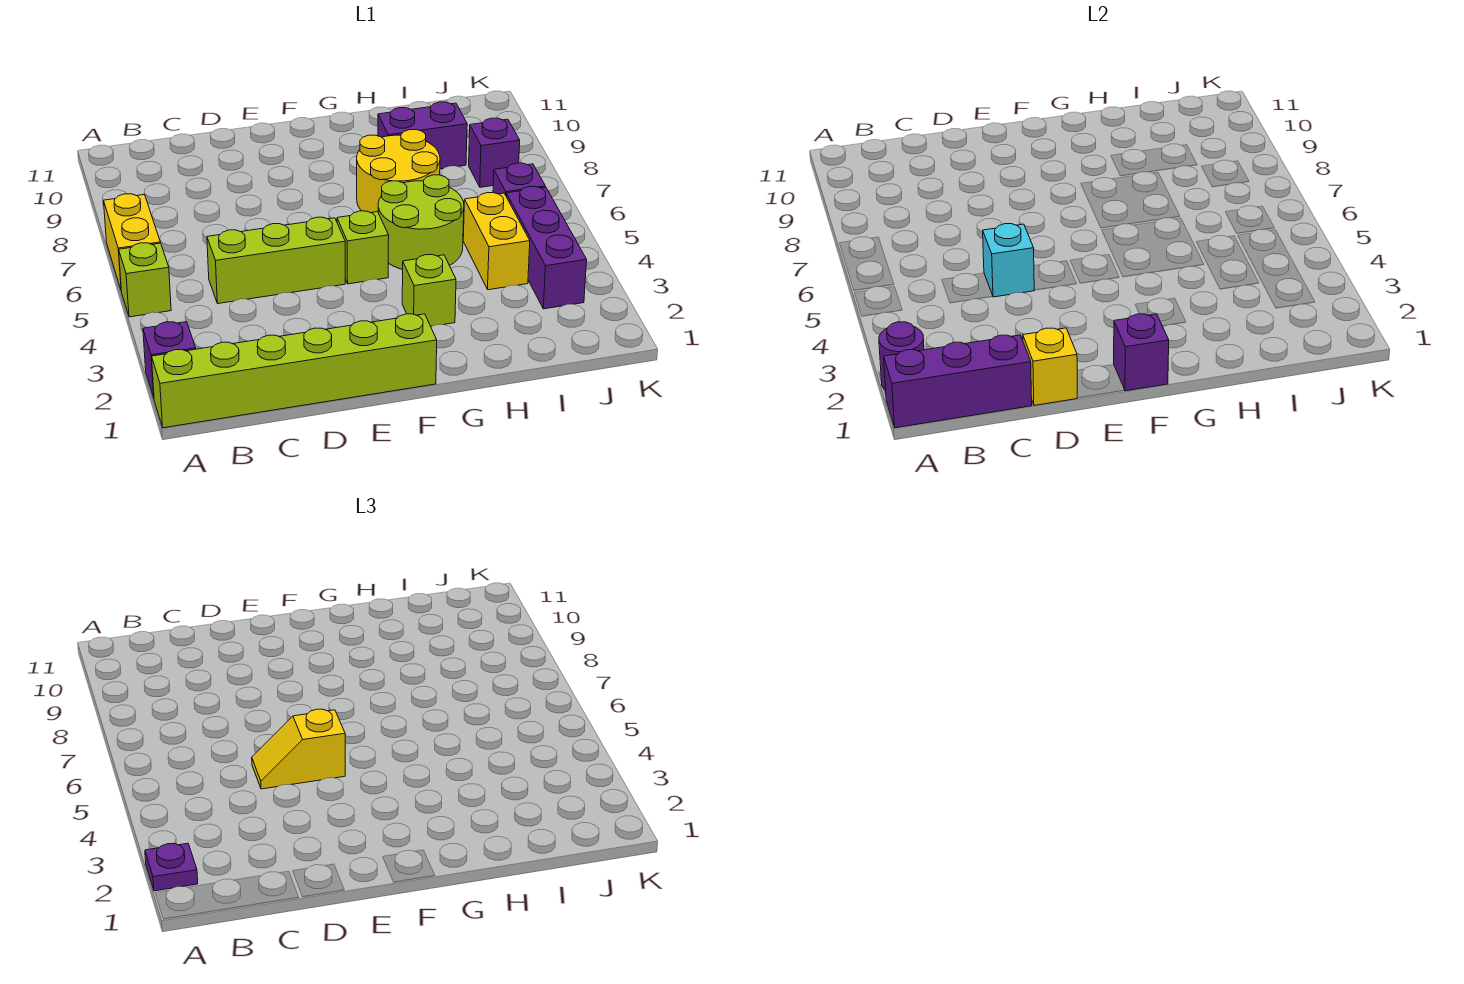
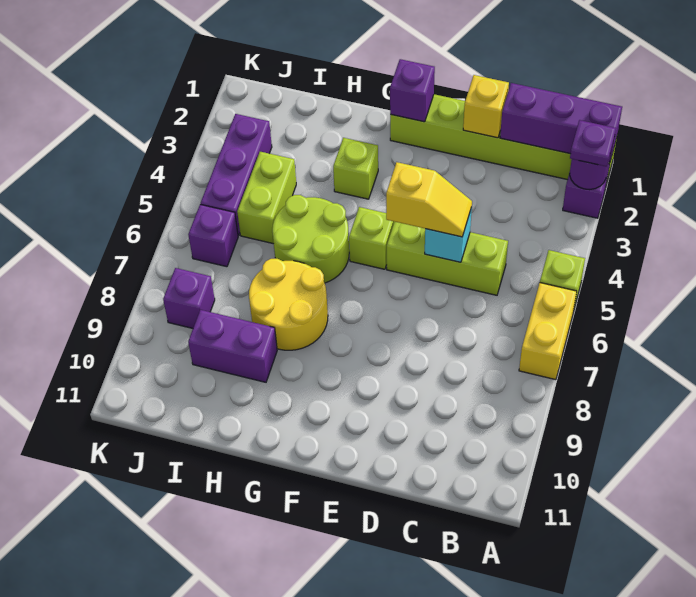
yellow 1x2 brick [463,193,530,290] -> lime 1x2 brick [237,152,296,244]

